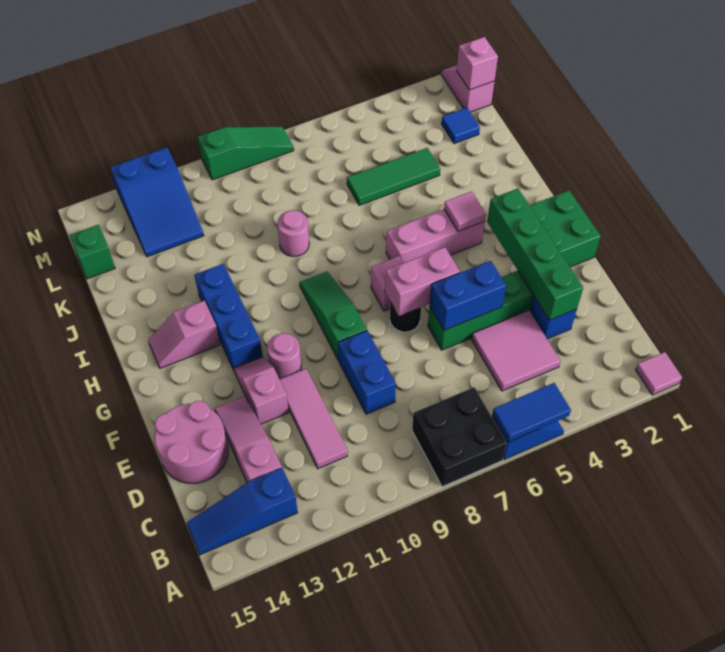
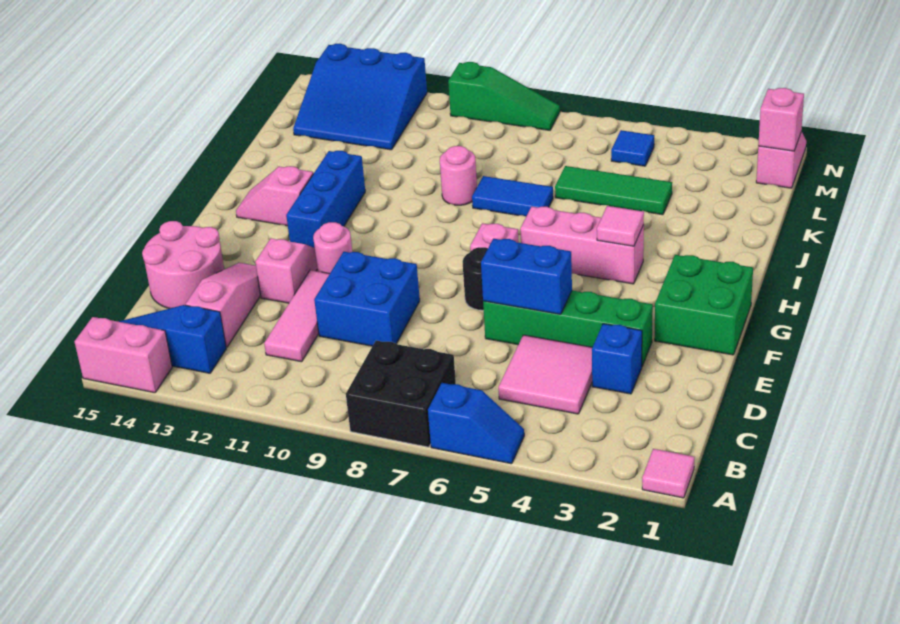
blue 1x2 tile [492,383,571,442] -> blue 1x2 tile moved to [472,176,553,216]
green 1x4 brick [487,189,583,320] -> none
blue 1x2 brick [338,331,396,414] -> blue 2x2 brick [314,252,420,346]
pink 1x2 brick [385,247,460,316] -> pink 1x2 brick moved to [75,317,172,393]
green 1x3 slope [299,272,367,360] -> none
blue 1x1 tile [441,108,480,144] -> blue 1x1 tile moved to [611,130,654,166]
blue 2x3 slope [110,148,204,257] -> blue 3x3 slope [293,44,427,150]
green 1x1 brick [70,225,115,279] -> none

